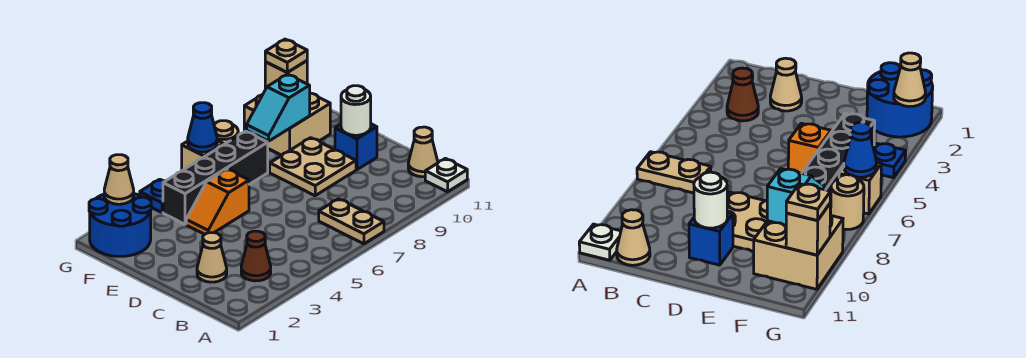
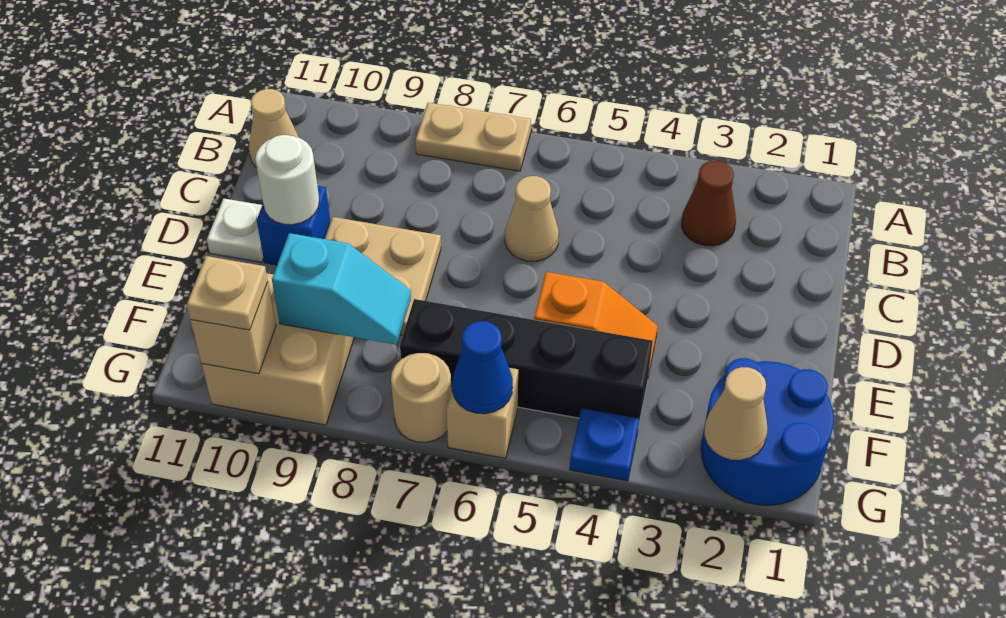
tan 1x2 plate [319,199,384,244] -> tan 1x2 plate turned to [415,103,531,171]
white 1x1 plate [425,158,467,192] -> white 1x1 plate moved to [207,198,263,262]
tan 1x1 cone [197,233,227,282] -> tan 1x1 cone moved to [505,176,559,261]

